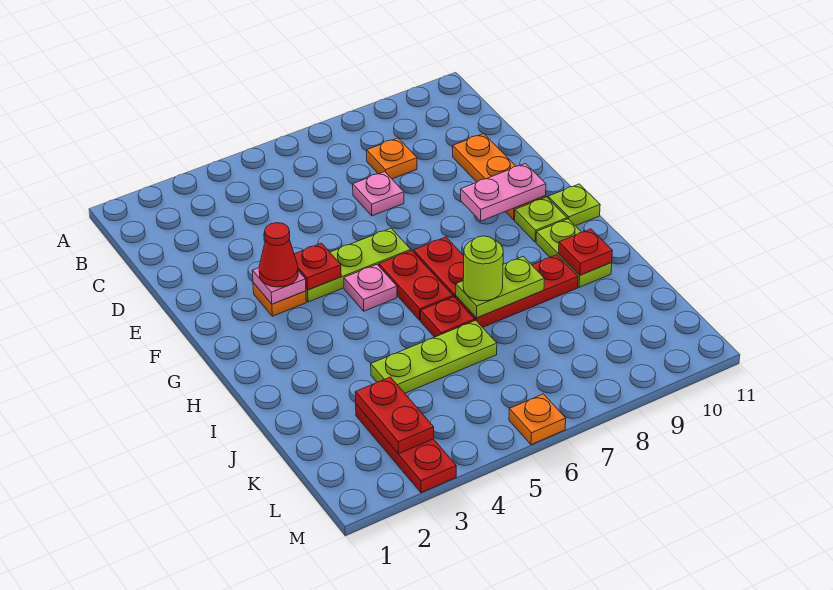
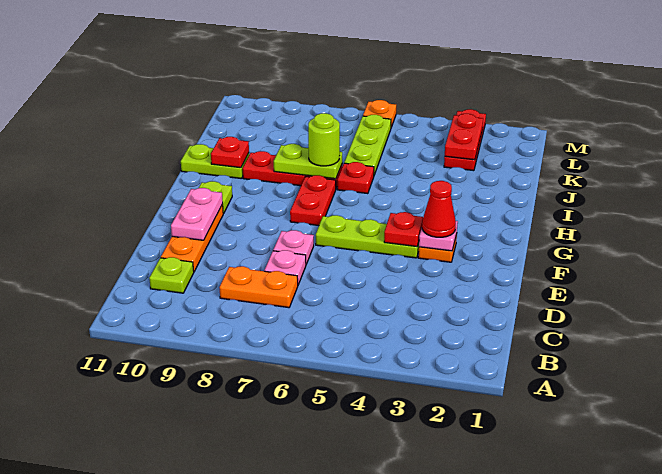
orange 1x1 plate [367,138,417,179] -> orange 1x2 plate [219,266,298,308]
pink 1x2 plate [461,164,546,221] -> pink 1x2 plate turned to [171,188,223,240]
pink 1x1 plate [344,265,397,311] -> pink 1x1 plate moved to [273,230,314,264]
red 1x2 plate [379,251,453,320] -> none
lime 1x1 plate [548,184,600,226] -> lime 1x1 plate moved to [149,257,194,293]
lime 1x2 plate [536,219,612,287] -> lime 1x2 plate turned to [181,144,249,178]
lime 1x3 plate [371,320,497,393] -> lime 1x3 plate turned to [344,115,391,175]

